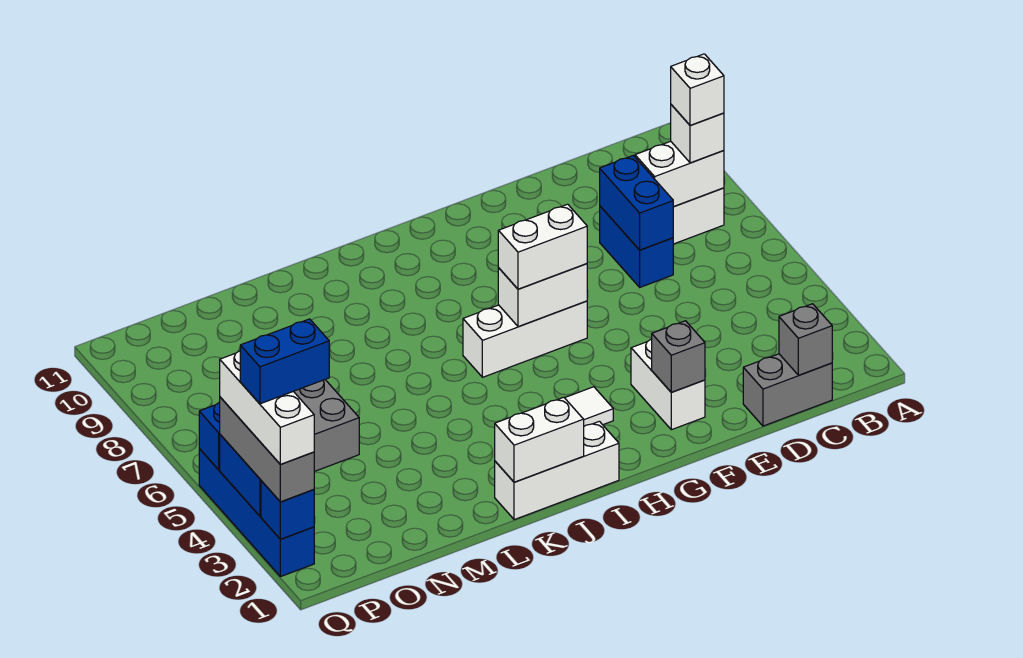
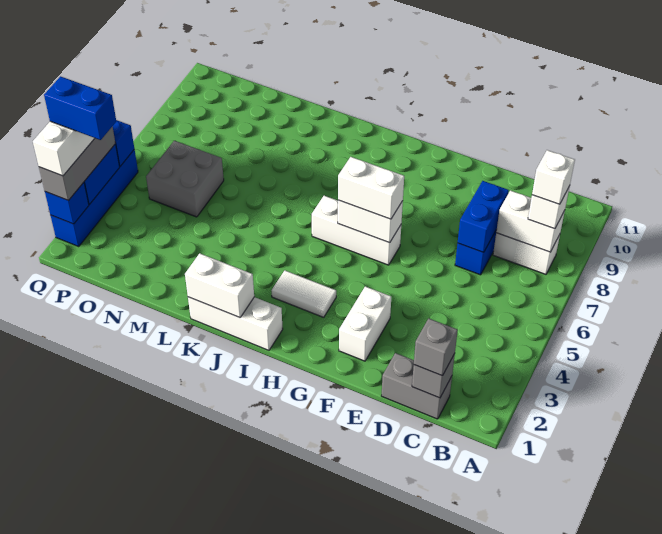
grey 1x1 brick [652,321,705,392] -> grey 1x1 brick moved to [414,318,458,376]

